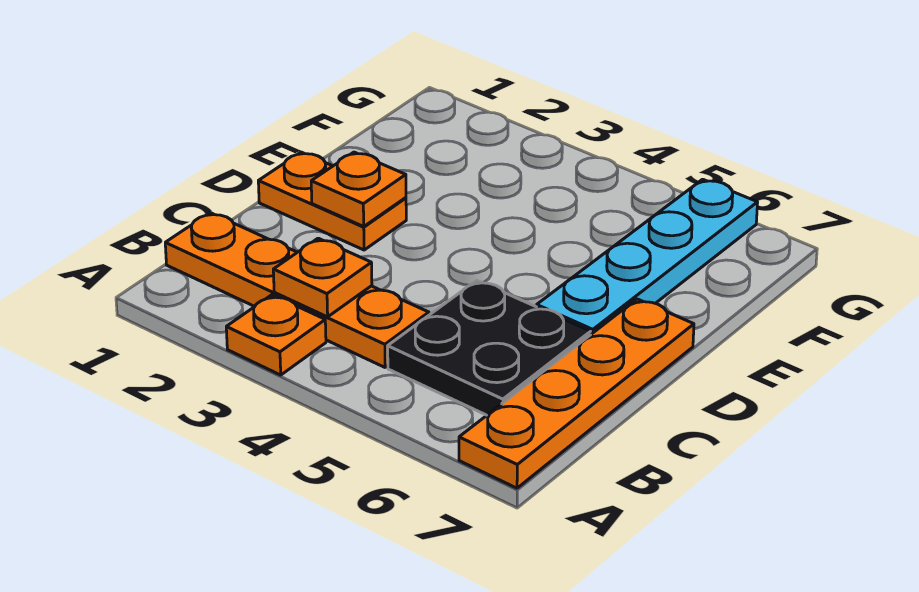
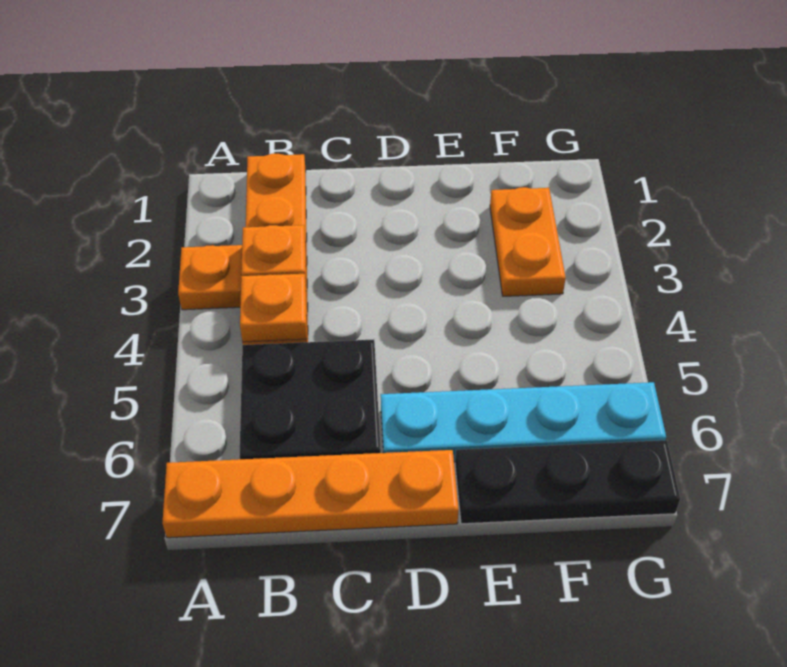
orange 1x2 plate [258,152,406,250] -> orange 1x2 plate moved to [490,187,566,296]
orange 1x1 plate [311,152,406,226] -> orange 1x1 plate moved to [240,274,307,342]
none -> black 1x3 plate [455,440,680,524]

